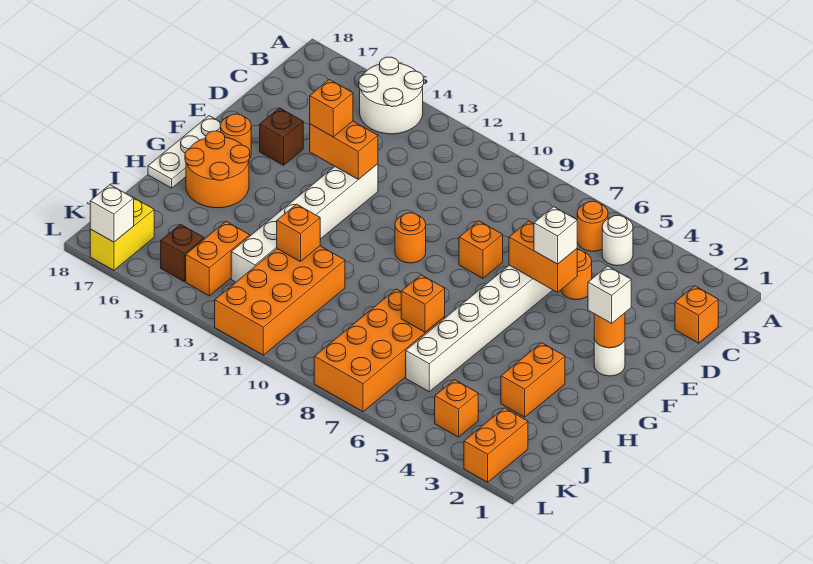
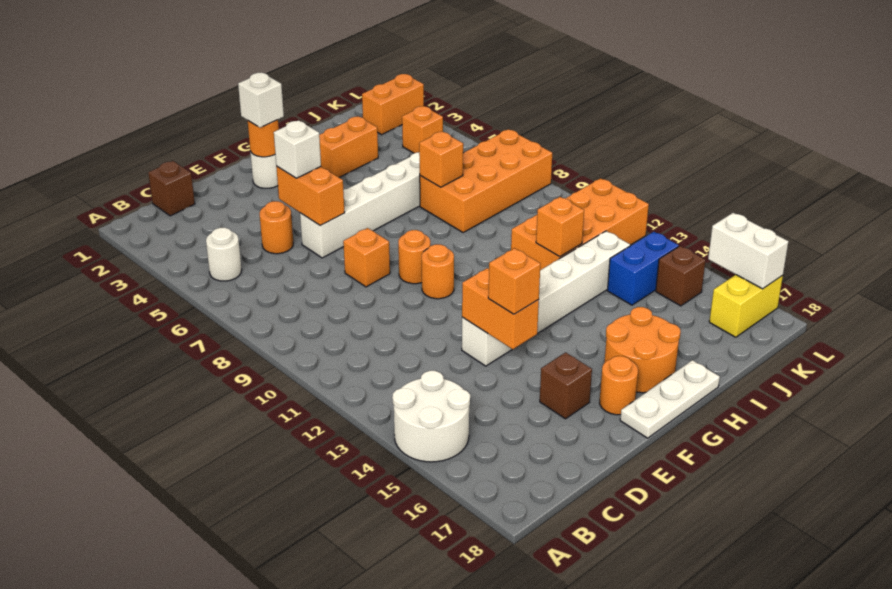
orange 1x1 round brick [577,201,608,251] -> orange 1x1 round brick moved to [398,230,430,284]
orange 1x1 brick [675,286,718,343] -> brown 1x1 brick [148,161,195,216]
orange 1x2 brick [186,222,250,296] -> blue 1x2 brick [607,232,679,305]
white 1x1 brick [90,185,134,242] -> white 1x2 brick [708,213,788,289]

